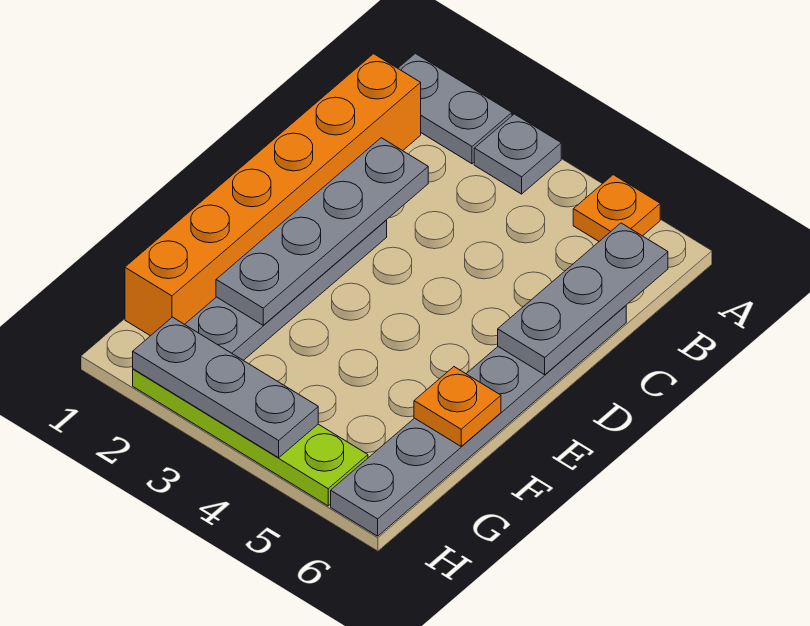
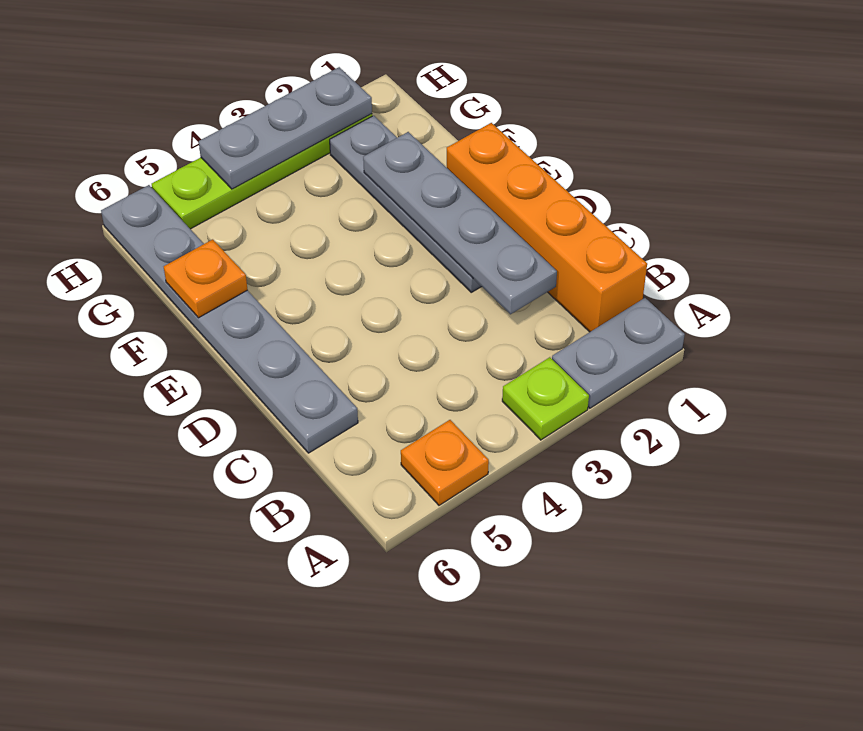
grey 1x1 plate [474,114,561,194] -> lime 1x1 plate [502,357,589,440]
orange 1x6 brick [125,54,421,336] -> orange 1x4 brick [447,123,647,332]
grey 1x3 plate [498,223,668,375] -> none

